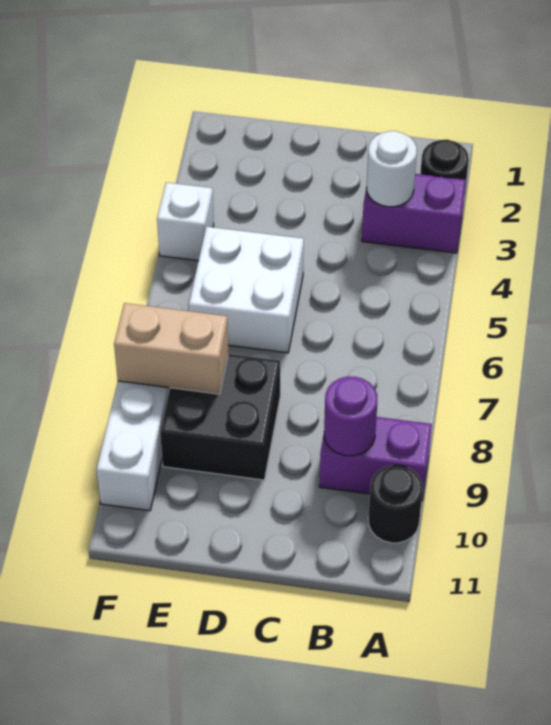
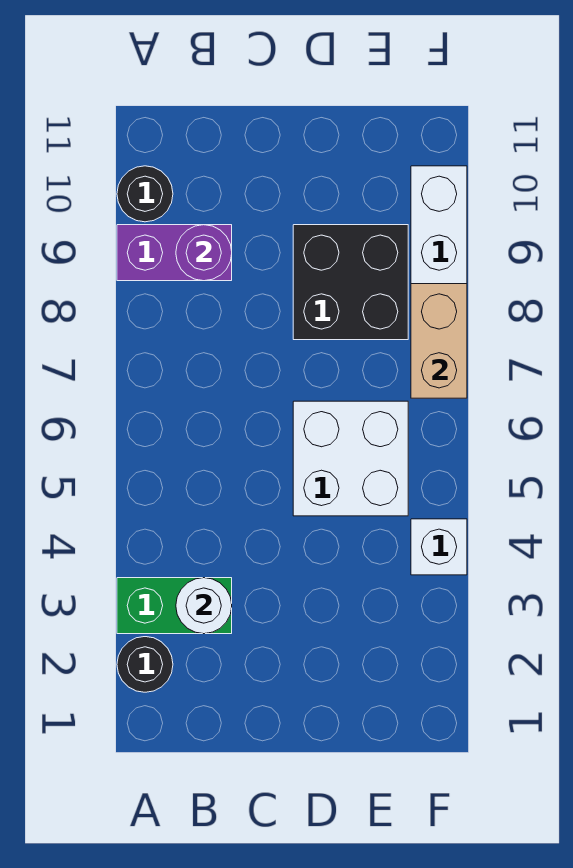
purple 1x2 brick [362,174,466,253] -> green 1x2 brick [117,578,232,634]
tan 1x2 brick [114,303,228,394] -> tan 1x2 brick turned to [411,284,467,398]

